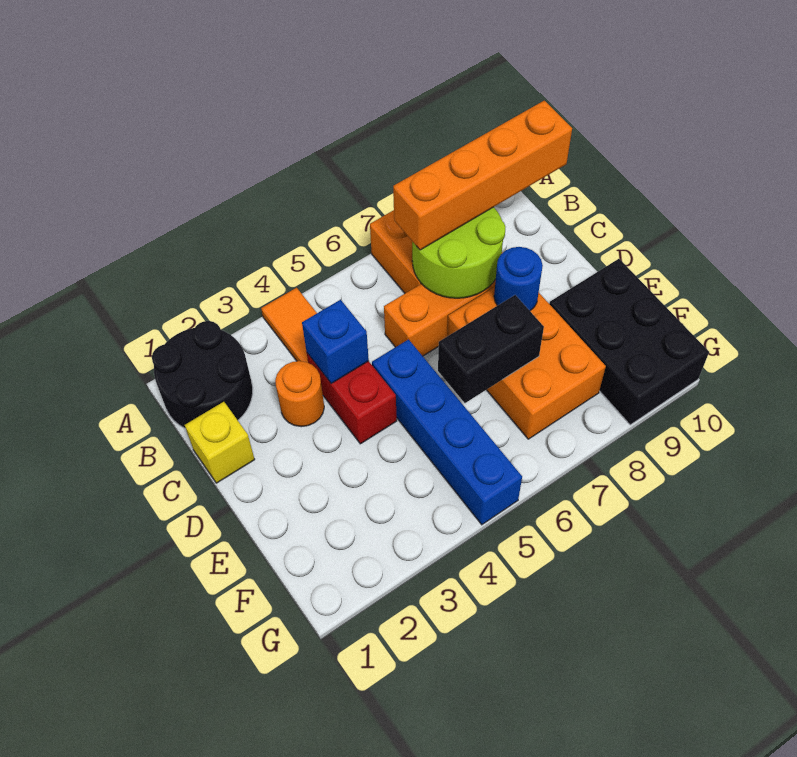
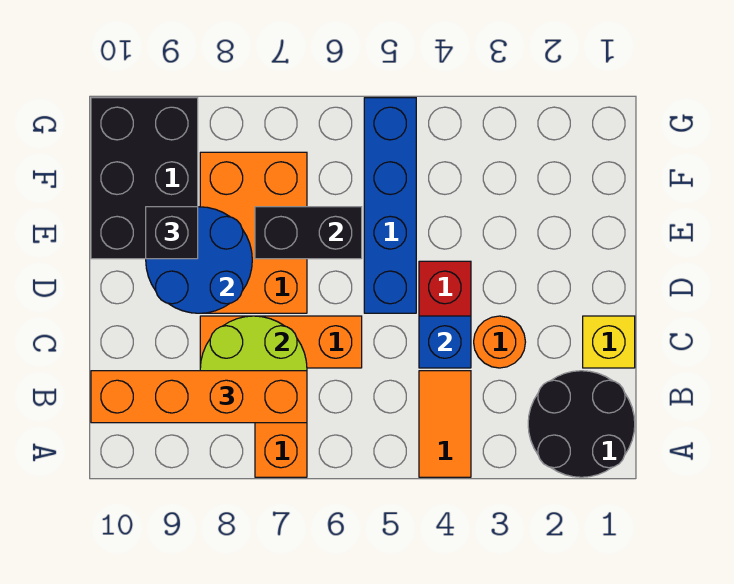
blue 1x1 round brick [494,247,543,311] -> blue 2x2 round brick [146,207,252,313]
none -> black 1x1 brick [146,207,198,259]

